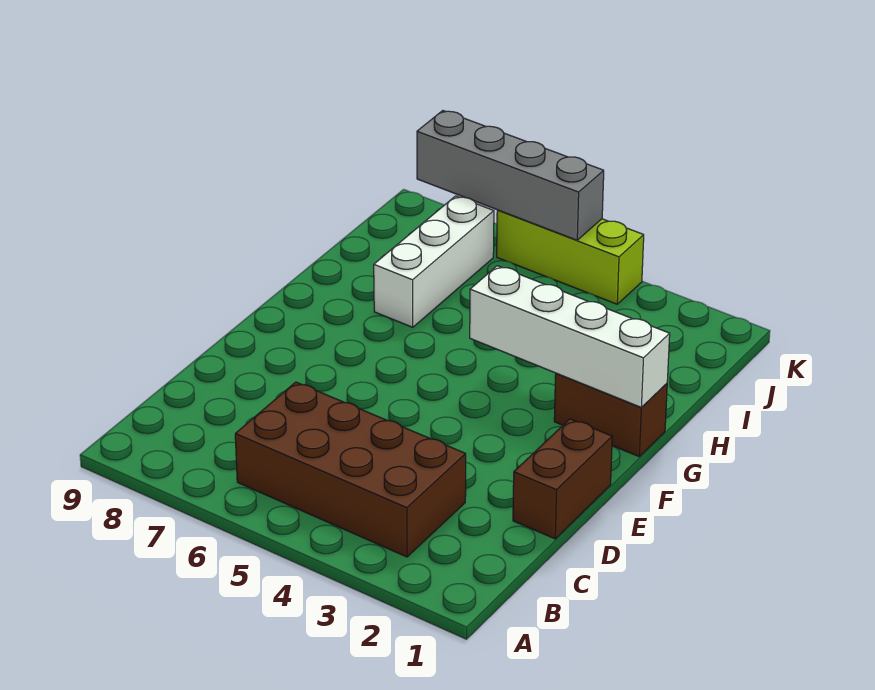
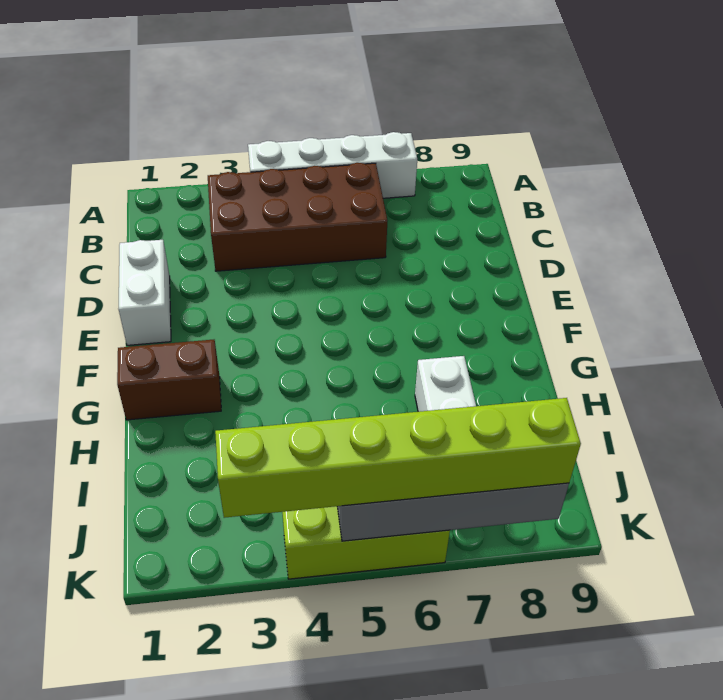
brown 1x2 brick [513,419,612,539] -> white 1x2 brick [118,240,171,345]
white 1x4 brick [470,266,670,408] -> white 1x4 brick moved to [248,132,417,198]
none -> lime 1x6 brick [215,398,581,518]

